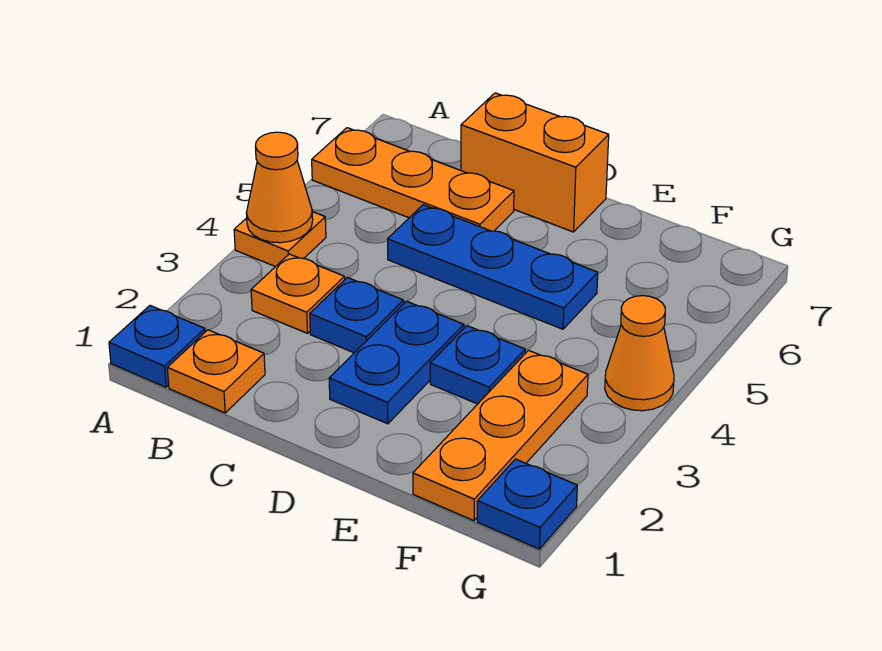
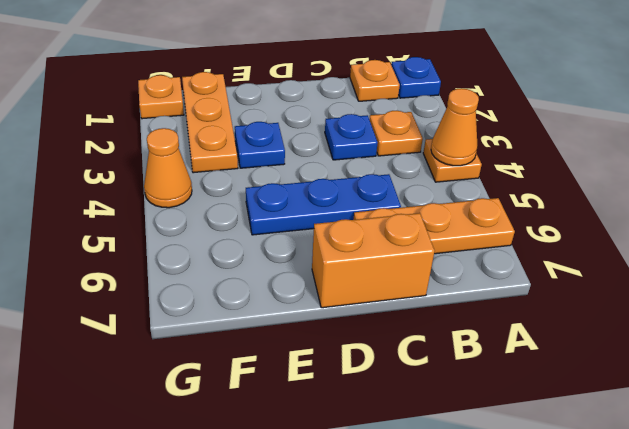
blue 1x2 plate [329,301,464,424] -> none
blue 1x1 plate [477,459,577,549] -> orange 1x1 plate [138,75,184,119]

